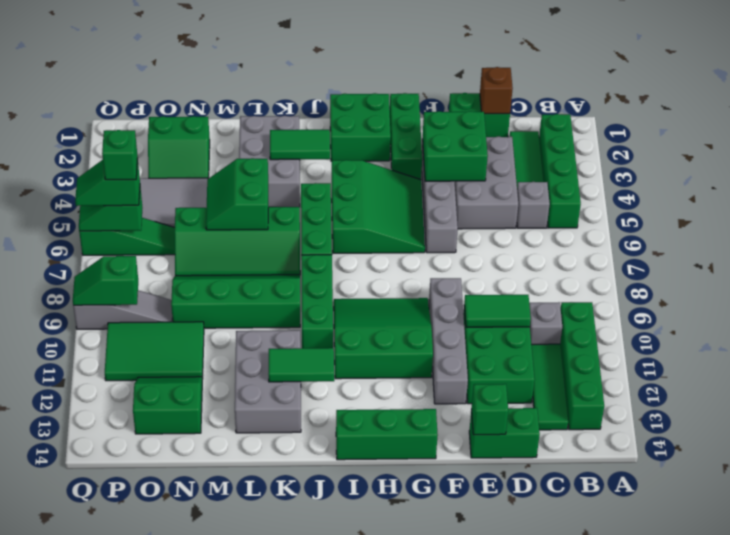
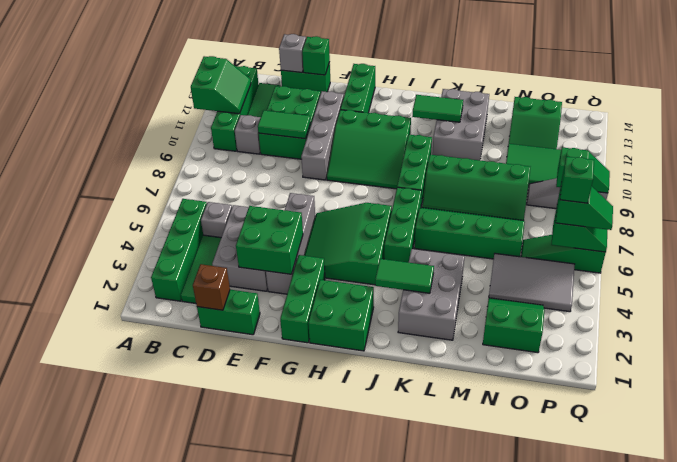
none -> grey 1x1 brick [279,34,306,72]
green 1x3 brick [336,409,438,460] -> green 1x3 brick turned to [341,64,375,113]
green 2x2 slope [206,158,268,230] -> green 2x2 slope moved to [191,56,251,114]

